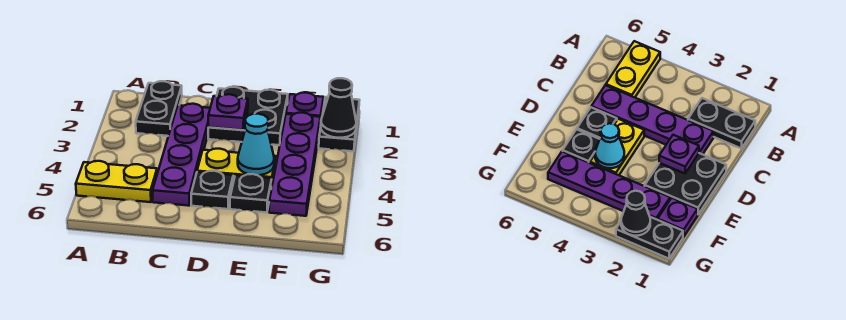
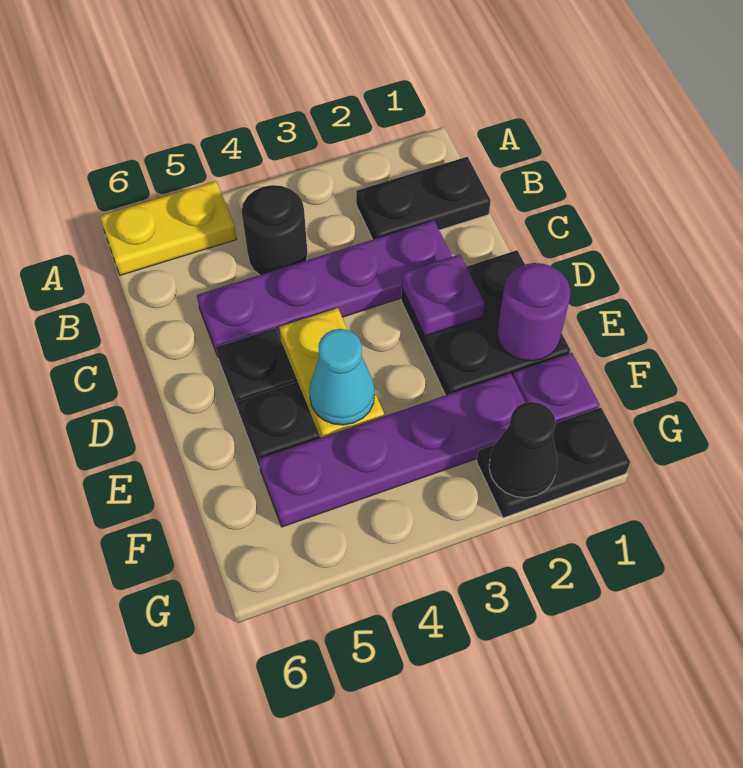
yellow 1x2 plate [76,161,157,202] -> yellow 1x2 plate turned to [100,181,237,275]
none -> black 1x1 round brick [242,185,308,275]
none -> purple 1x1 round brick [497,263,570,361]

